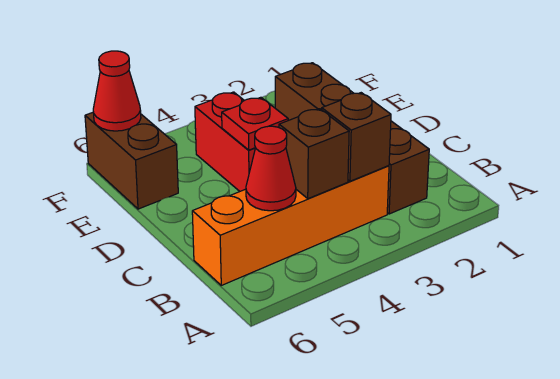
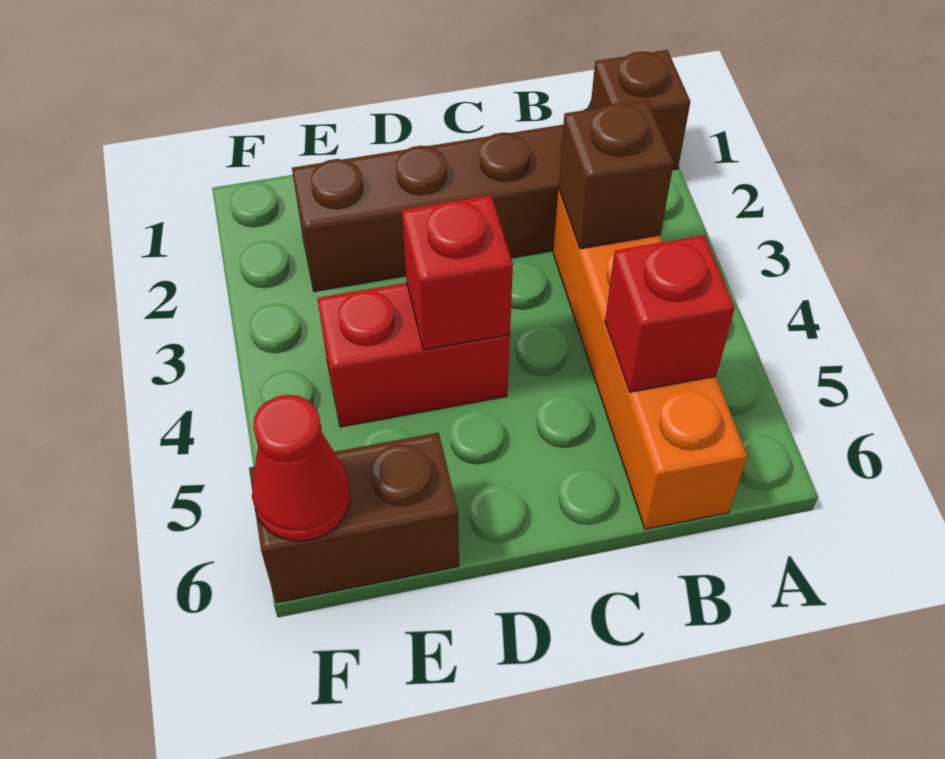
brown 1x1 brick [279,109,349,199] -> brown 1x1 brick moved to [590,50,690,170]
red 1x1 cone [246,126,296,211] -> red 1x1 brick [605,235,735,392]
red 1x1 plate [222,97,288,150] -> red 1x1 brick [402,195,513,350]

